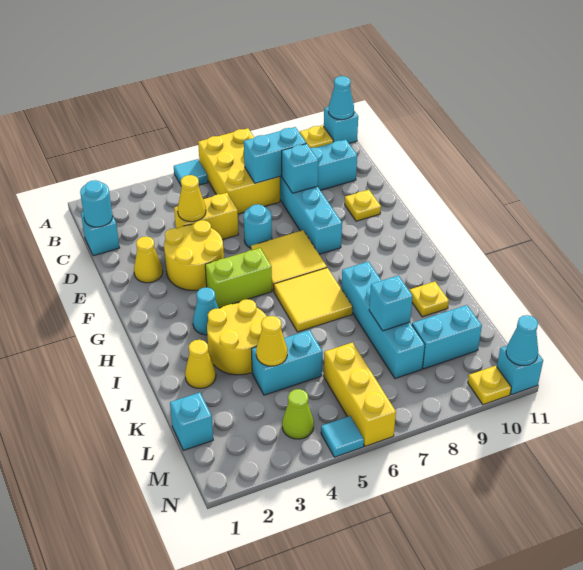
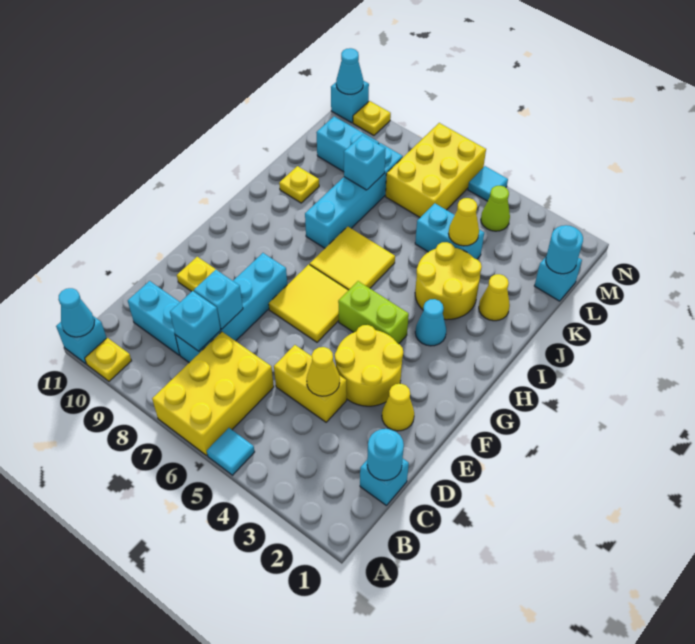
cyan 1x2 brick [244,127,306,183] -> cyan 1x1 brick [170,291,221,351]
cyan 1x1 round brick [244,204,272,248] -> cyan 1x1 round brick moved to [546,225,583,274]
yellow 1x3 brick [324,342,396,446] -> yellow 2x3 brick [386,123,486,217]

